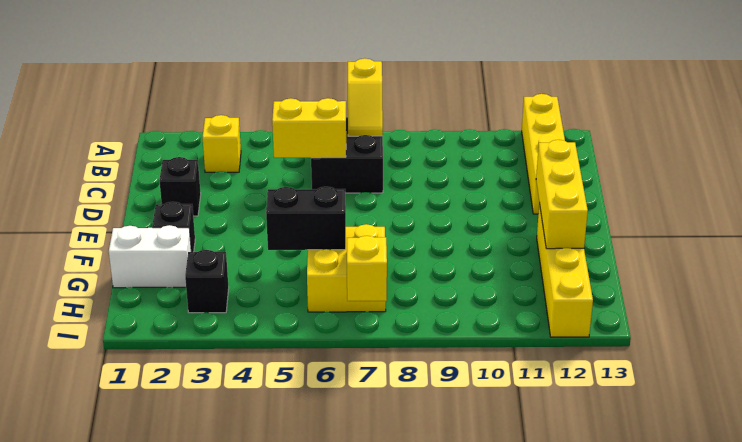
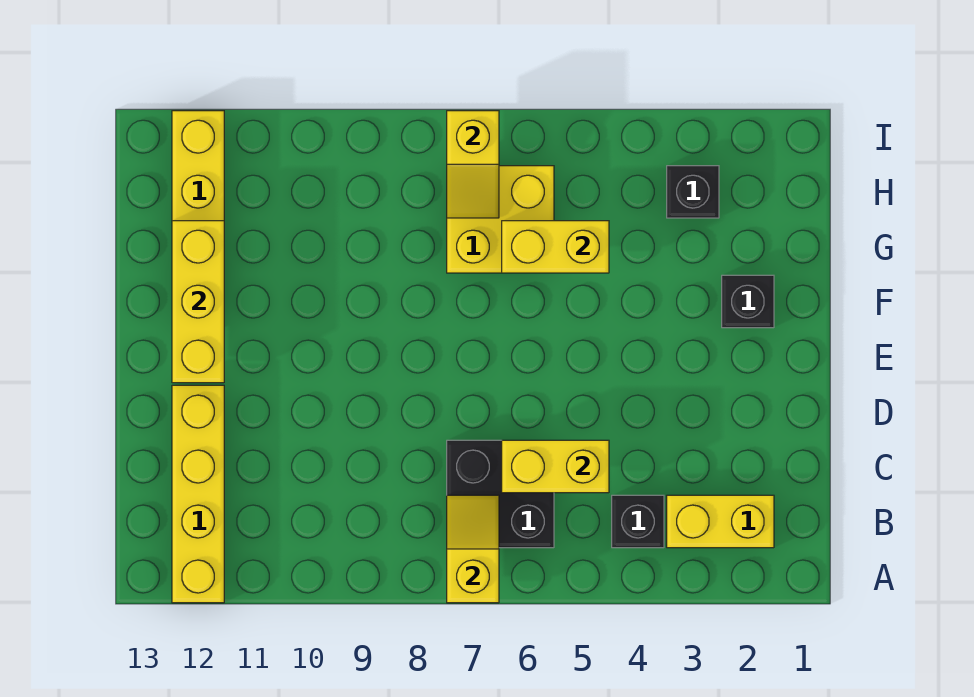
yellow 1x1 brick [203,115,241,172] -> yellow 1x2 brick [667,495,774,548]
black 1x1 brick [159,157,201,216] -> black 1x1 brick moved to [612,495,664,548]
white 1x2 brick [109,225,191,288] -> none
black 1x2 brick [266,187,346,250] -> yellow 1x2 brick [502,221,609,273]

